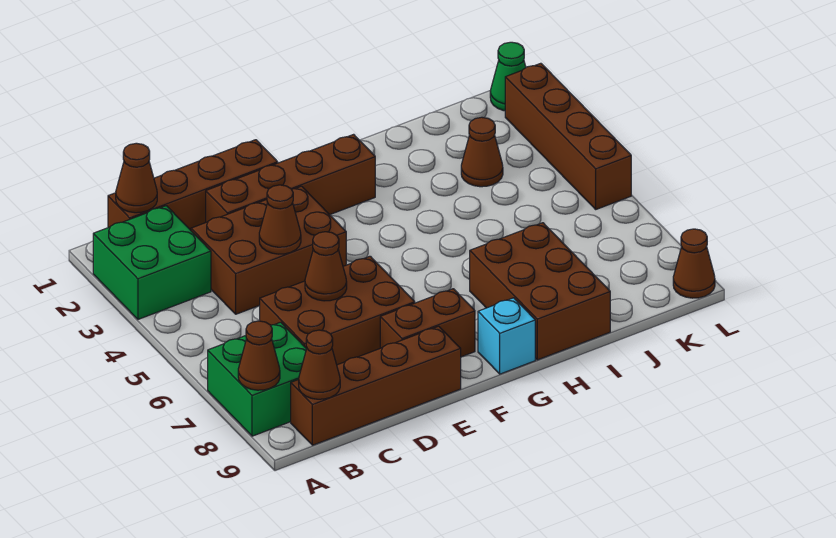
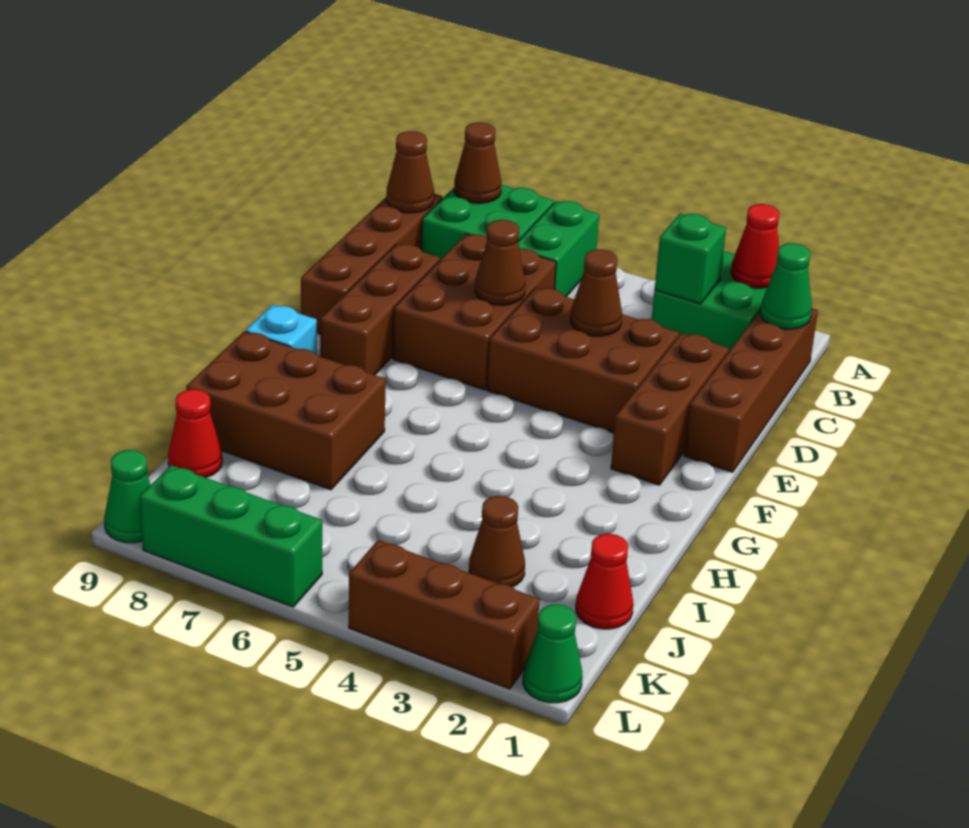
none -> red 1x1 cone [731,204,779,288]
none -> green 1x2 brick [518,201,599,297]
brown 1x1 cone [116,143,157,213] -> green 1x1 cone [760,243,812,329]
none -> green 1x1 brick [655,214,726,304]
brown 2x3 brick [191,186,346,314] -> brown 2x3 brick turned to [487,288,679,433]
brown 1x4 brick [206,134,375,222] -> brown 1x3 brick [611,333,729,485]
brown 1x2 brick [380,289,475,357] -> brown 1x3 brick [320,244,440,375]
none -> red 1x1 cone [576,534,633,629]
none -> red 1x1 cone [168,389,222,478]
brown 1x4 brick [505,63,631,209] -> brown 1x3 brick [349,540,540,689]
none -> green 1x3 brick [140,465,322,607]
brown 1x1 cone [673,229,715,298] -> green 1x1 cone [104,450,150,543]

